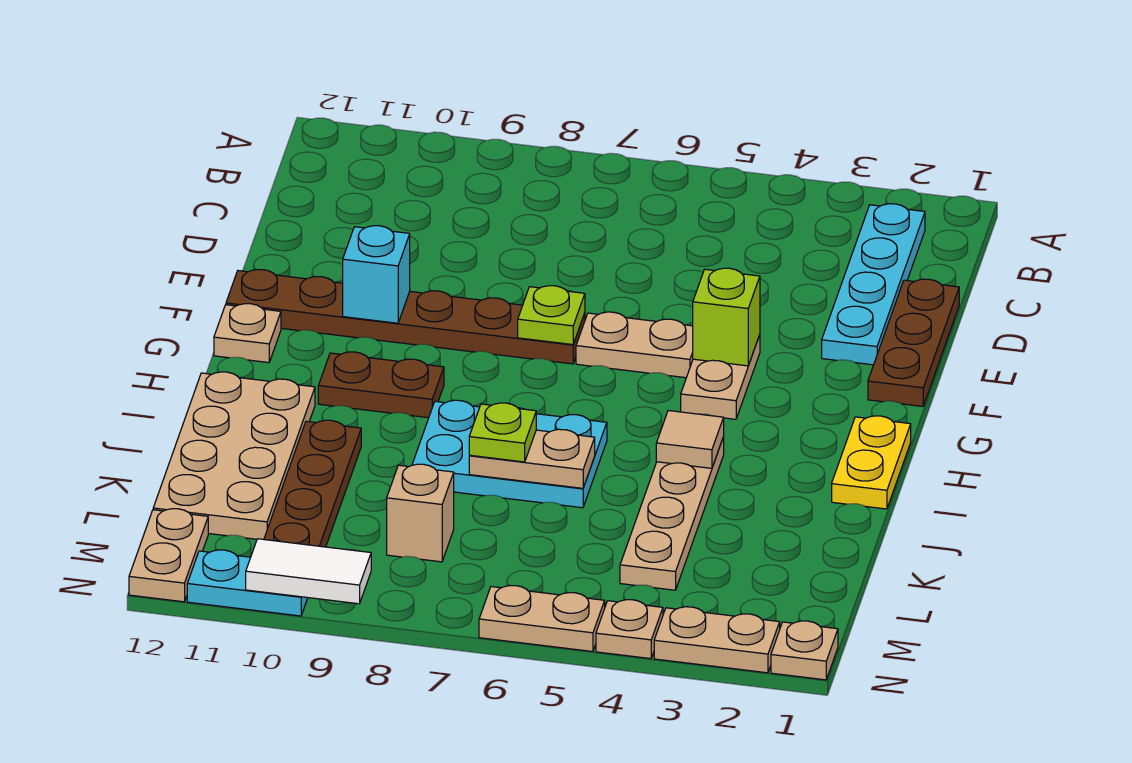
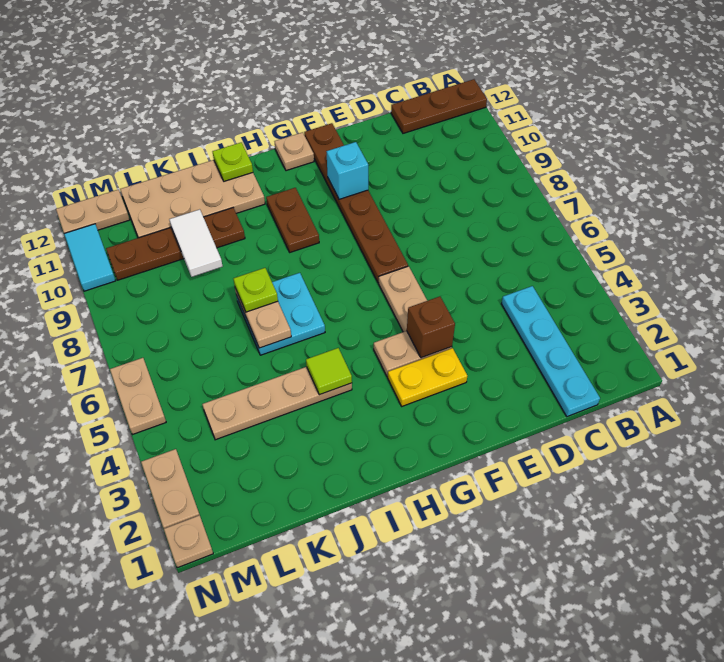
cyan 1x4 plate [822,204,925,365] -> cyan 1x4 plate turned to [501,286,600,417]
brown 1x3 plate [868,279,959,406] -> brown 1x3 plate moved to [391,79,487,133]
lime 1x1 brick [693,268,760,366] -> brown 1x1 brick [407,297,455,358]
lime 1x1 plate [518,286,585,345] -> lime 1x1 plate moved to [212,142,253,181]
yellow 1x2 plate [832,416,911,509] -> yellow 1x2 plate moved to [388,348,467,406]
tan 1x1 tile [656,411,724,468] -> lime 1x1 tile [306,348,352,395]
cyan 2x3 plate [412,400,607,508] -> cyan 2x2 plate [236,273,325,355]
tan 1x1 brick [387,464,454,562] -> none
tan 1x1 plate [596,600,663,659] -> none
white 1x2 tile [246,539,371,604] -> white 1x2 tile moved to [169,209,223,277]
cyan 1x2 plate [187,550,308,616] -> cyan 1x2 tile [64,224,116,291]

